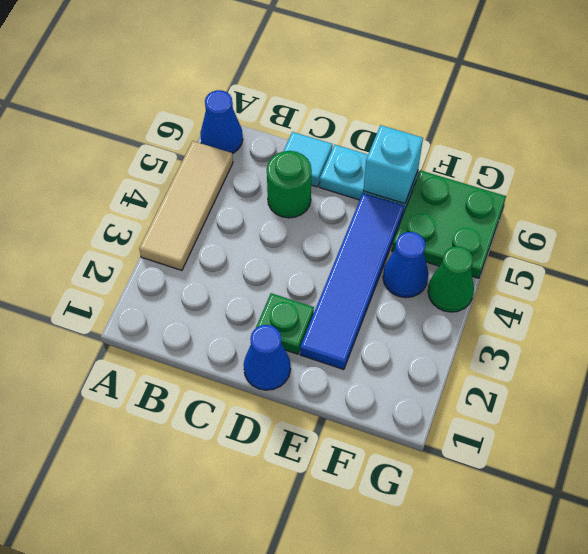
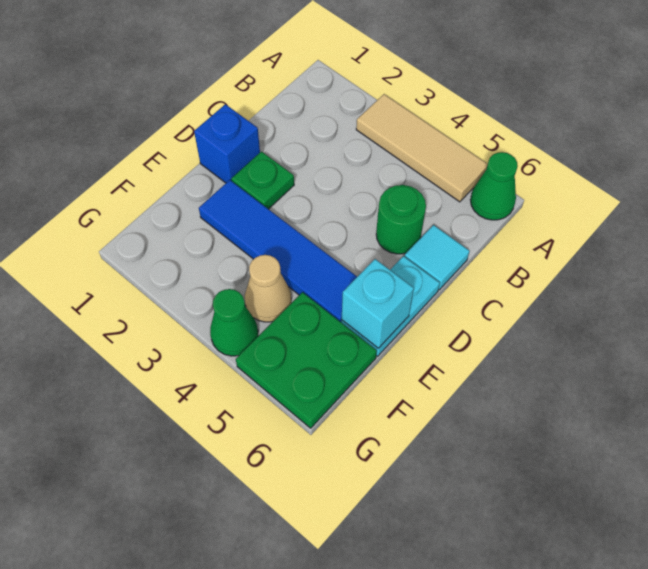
blue 1x1 cone [200,90,243,154] -> green 1x1 cone [470,152,518,220]
blue 1x1 cone [244,325,291,390] -> blue 1x1 brick [194,104,260,183]
blue 1x1 cone [383,232,429,298] -> tan 1x1 cone [245,255,291,322]

